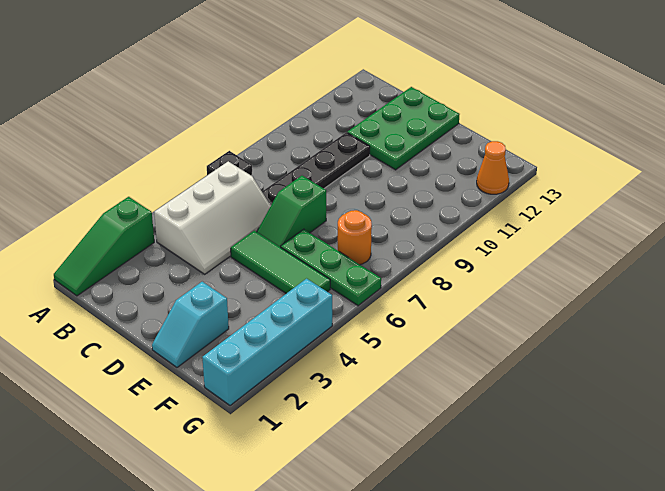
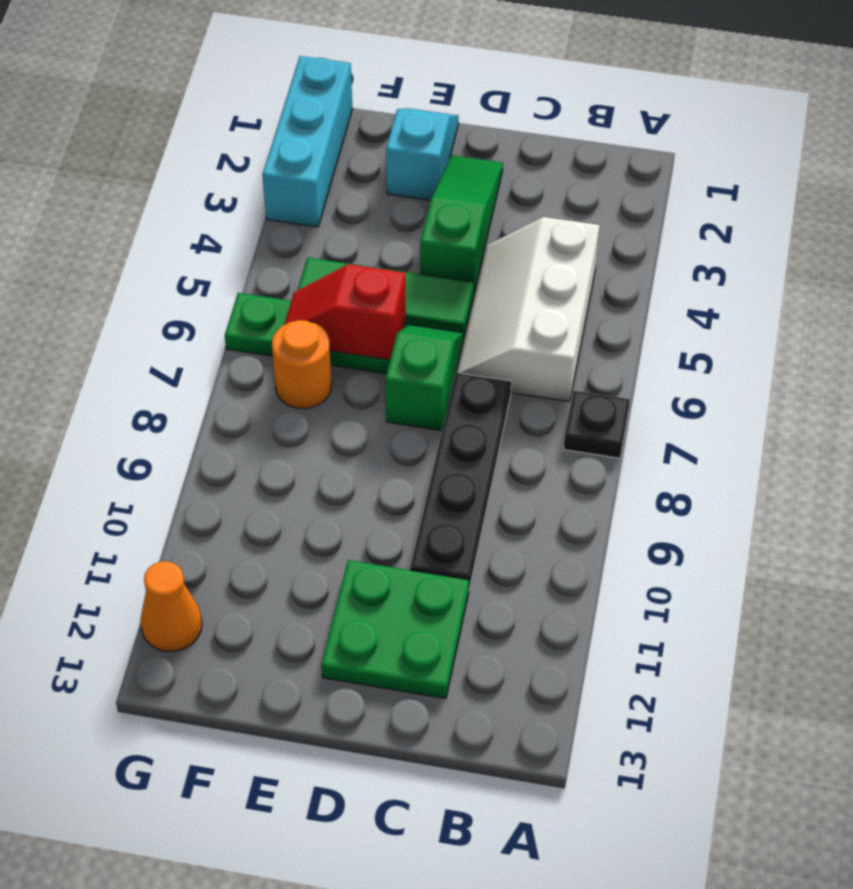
green 1x3 slope [54,197,154,296] -> green 1x3 slope moved to [420,155,503,292]
green 2x3 plate [347,87,460,170] -> green 2x2 plate [321,560,469,698]
none -> red 1x2 slope [285,264,406,360]
cyan 1x4 brick [202,279,332,406] -> cyan 1x3 brick [262,56,353,227]

